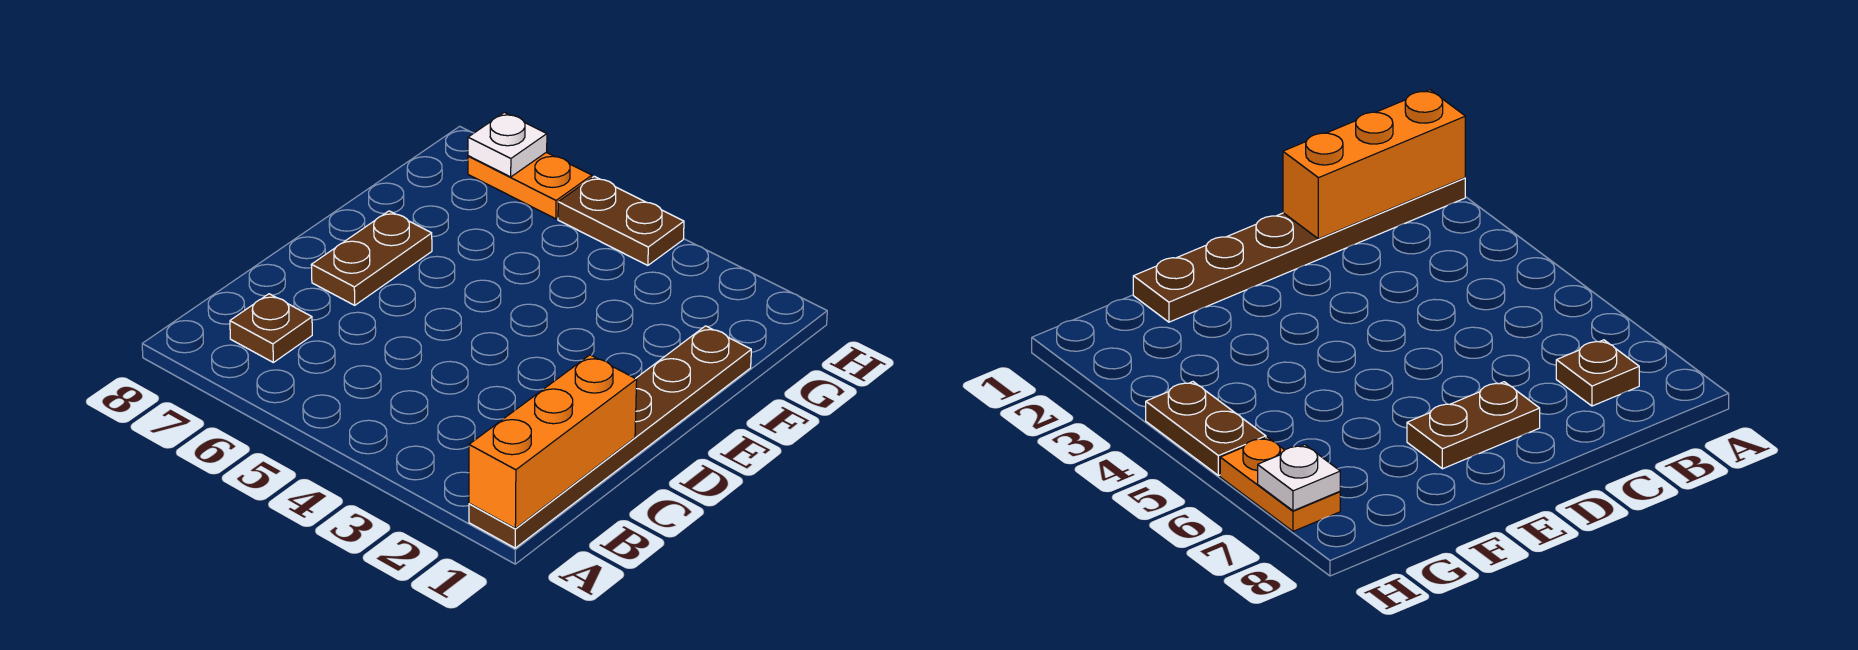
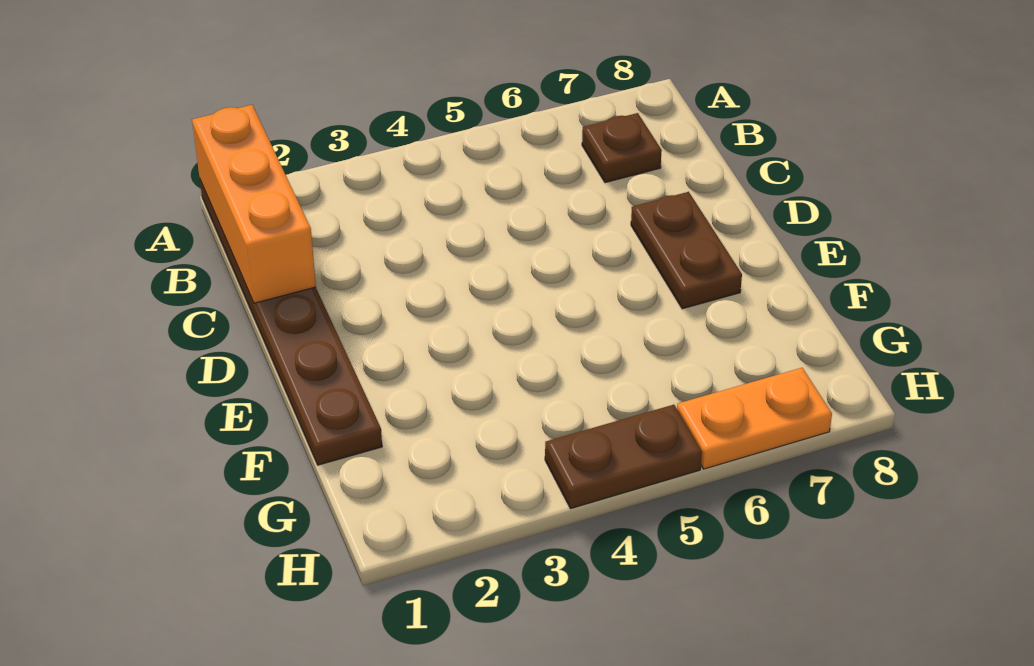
white 1x1 plate [468,112,547,177] -> none

